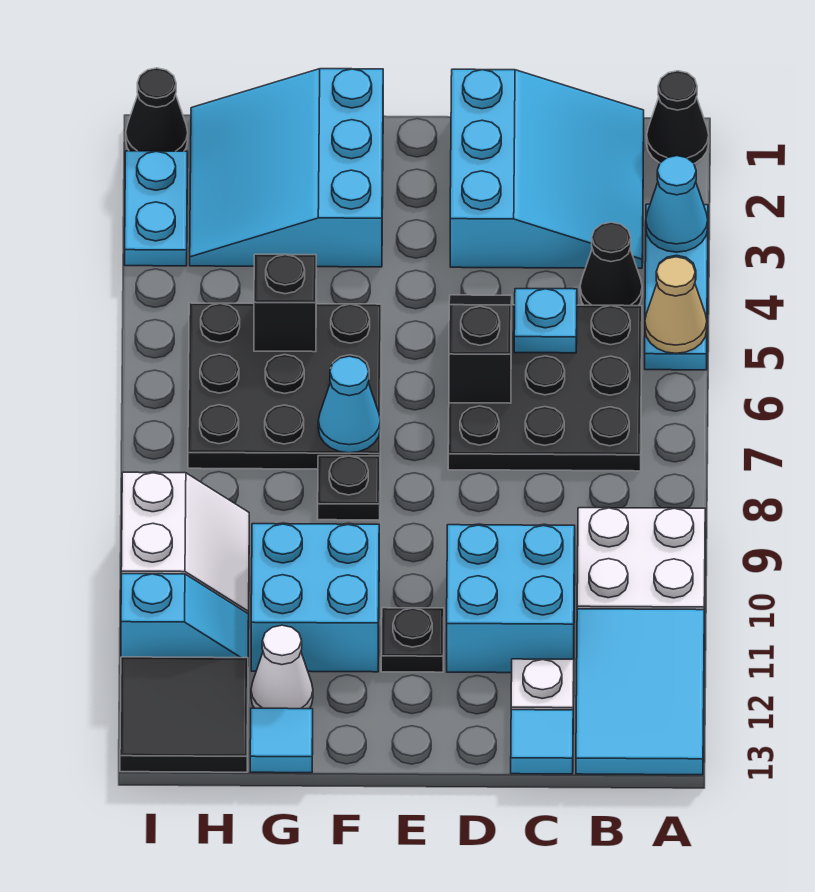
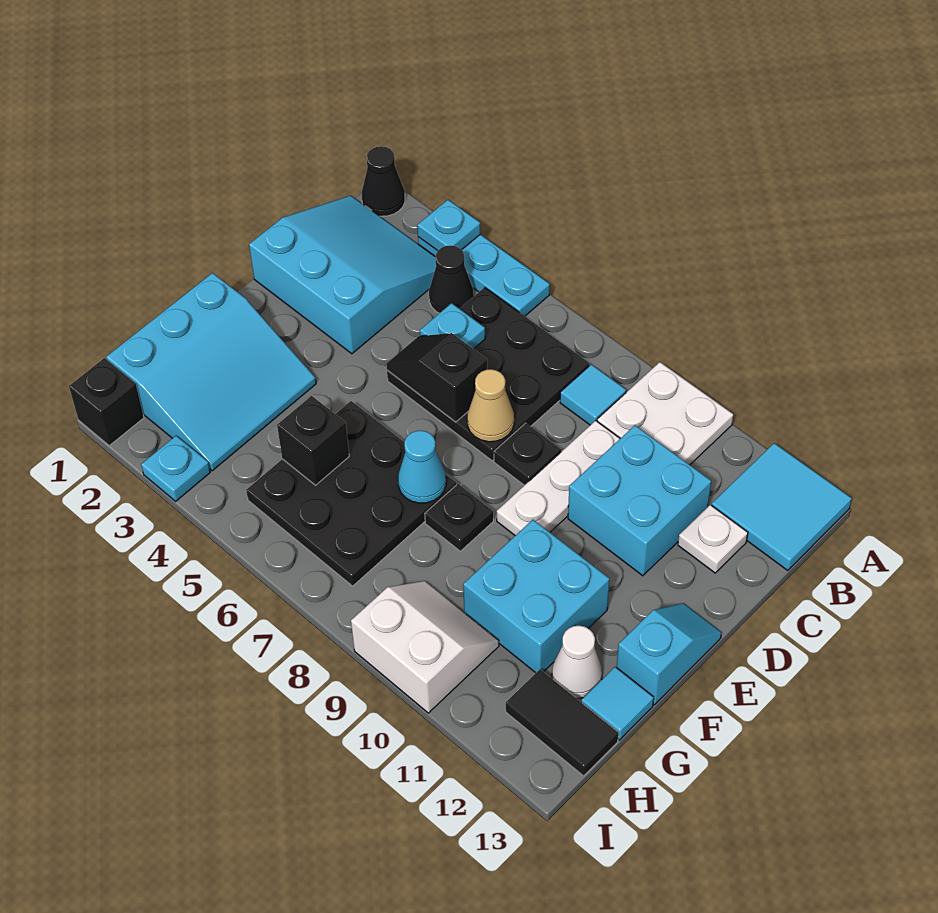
cyan 1x1 cone [646,156,708,252] -> cyan 1x1 plate [417,200,481,251]
tan 1x1 cone [645,257,707,353] -> tan 1x1 cone moved to [467,369,514,442]
cyan 2x3 tile [576,609,704,775] -> cyan 2x2 tile [712,443,852,571]
none -> white 1x3 plate [497,421,620,535]
cyan 1x1 tile [511,710,573,774] -> cyan 1x1 tile moved to [560,364,626,425]
black 1x1 plate [381,608,444,672] -> black 1x1 plate moved to [494,423,561,485]
cyan 3x3 slope [190,69,383,267] -> cyan 3x3 slope turned to [106,273,316,471]
cyan 1x2 slope [121,574,249,658] -> cyan 1x2 slope moved to [617,603,721,705]
black 2x2 tile [120,657,248,772] -> black 1x2 tile [506,670,618,776]
black 1x1 cone [126,68,188,151] -> black 1x1 brick [69,358,144,446]
cyan 1x2 plate [125,151,188,266] -> cyan 1x1 plate [141,436,210,501]

